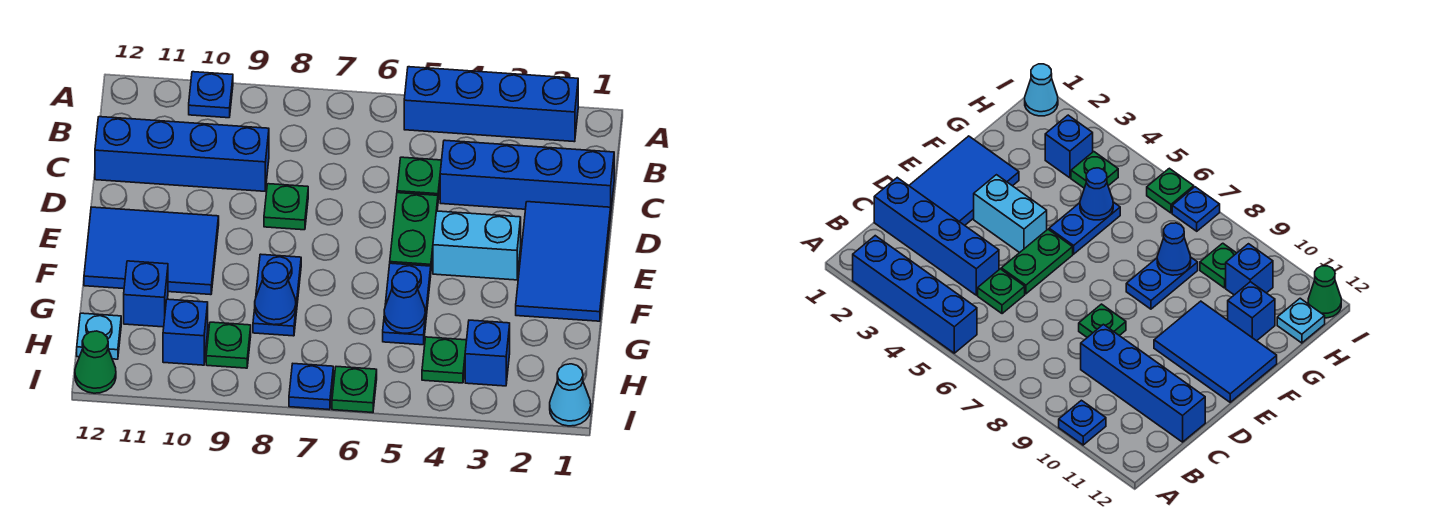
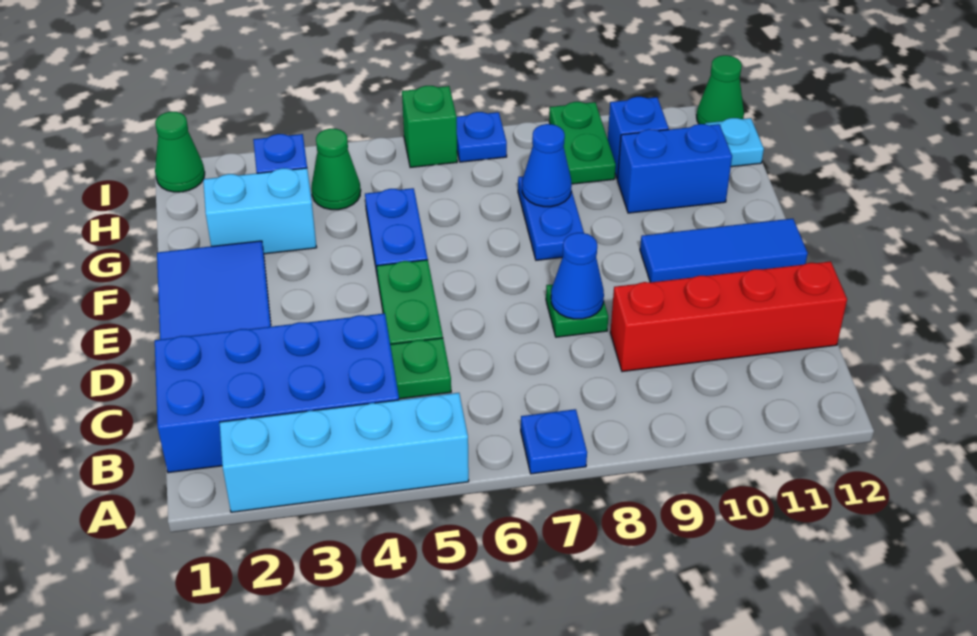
blue 1x4 brick [404,67,578,142] -> cyan 1x4 brick [220,393,469,512]
blue 1x1 plate [189,72,233,118] -> blue 1x1 plate moved to [521,409,587,474]
blue 1x4 brick [440,140,614,209] -> blue 2x4 brick [155,313,399,473]
blue 1x4 brick [95,117,269,191] -> red 1x4 brick [610,261,847,372]
cyan 1x2 brick [433,211,521,280] -> cyan 1x2 brick moved to [203,168,317,254]
blue 2x3 tile [84,207,219,295] -> blue 1x3 tile [640,219,808,282]
blue 1x1 cone [384,271,425,333] -> blue 1x1 cone moved to [551,233,604,319]
blue 1x1 brick [124,261,168,327] -> blue 1x2 brick [618,124,732,213]
green 1x1 plate [422,337,467,383] -> green 1x1 cone [311,129,361,210]
green 1x1 plate [206,322,251,368] -> green 1x2 plate [549,102,616,184]
cyan 1x1 cone [550,364,591,426] -> green 1x1 cone [155,112,205,192]
green 1x1 plate [332,367,377,413] -> green 1x1 brick [402,86,457,168]

